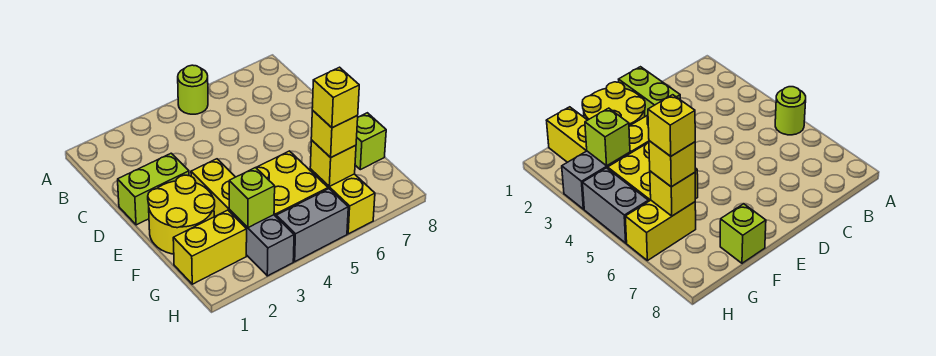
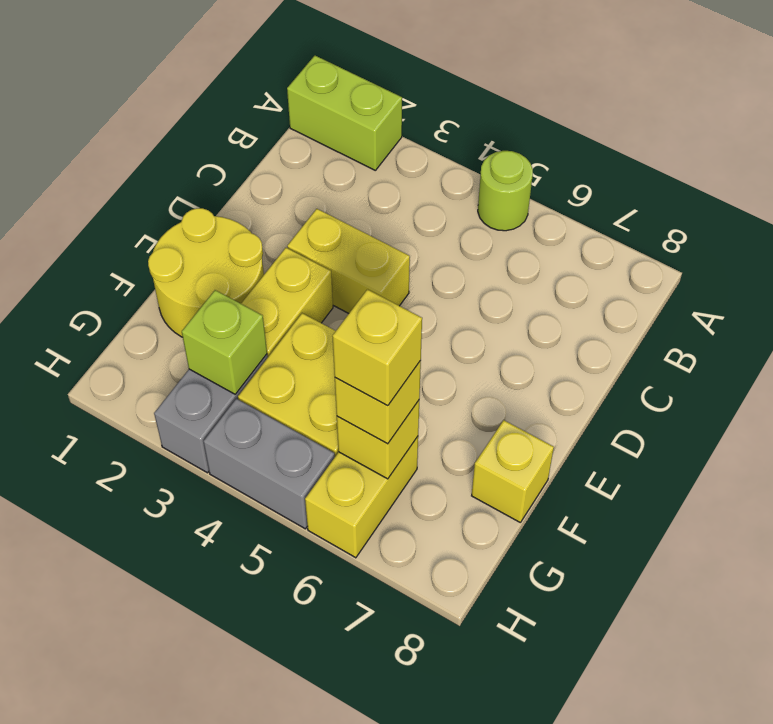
lime 1x2 brick [118,153,189,225] -> lime 1x2 brick moved to [287,56,402,171]
lime 1x1 brick [355,113,386,170] -> yellow 1x1 brick [472,420,554,523]
yellow 1x2 brick [173,210,247,284] -> yellow 1x2 brick moved to [287,209,410,313]

